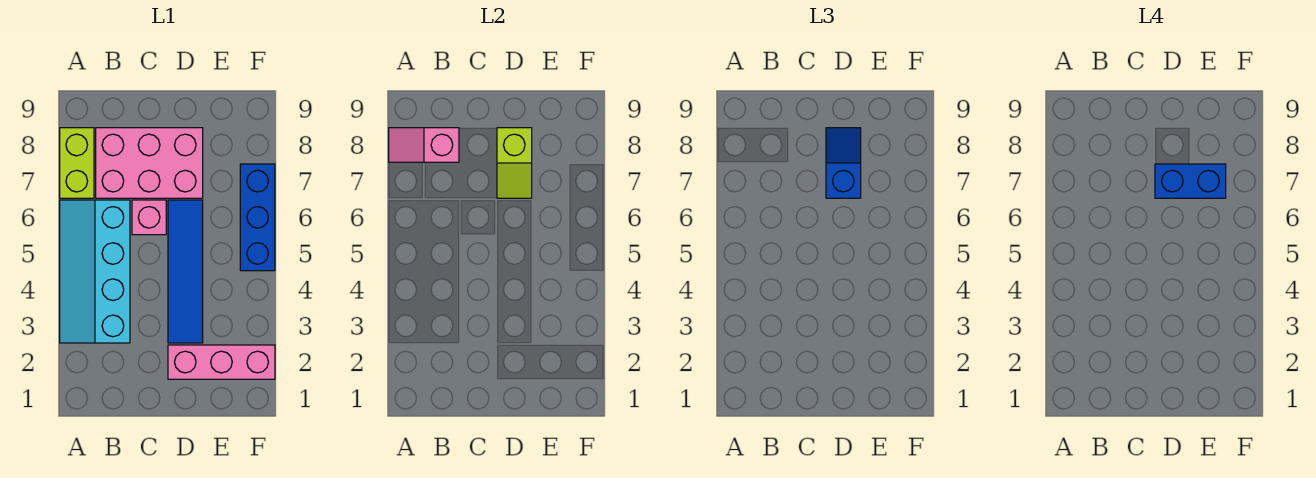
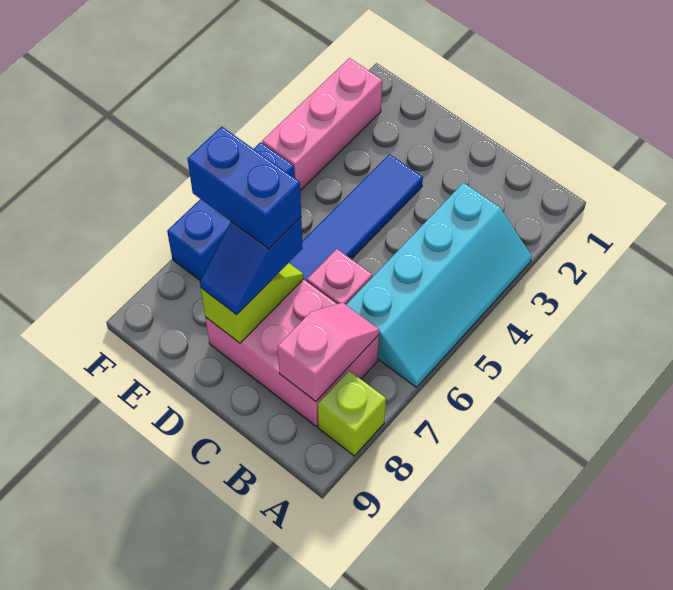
lime 1x2 brick [60,128,94,198] -> lime 1x1 brick [318,371,386,456]
pink 1x2 slope [389,128,459,162] -> pink 1x2 slope turned to [277,303,379,401]
pink 1x3 brick [168,345,275,379] -> pink 1x3 brick turned to [262,58,382,191]

